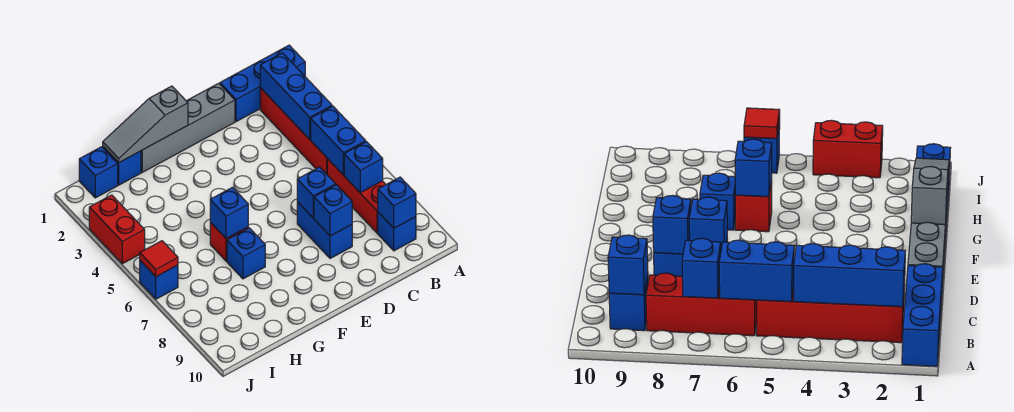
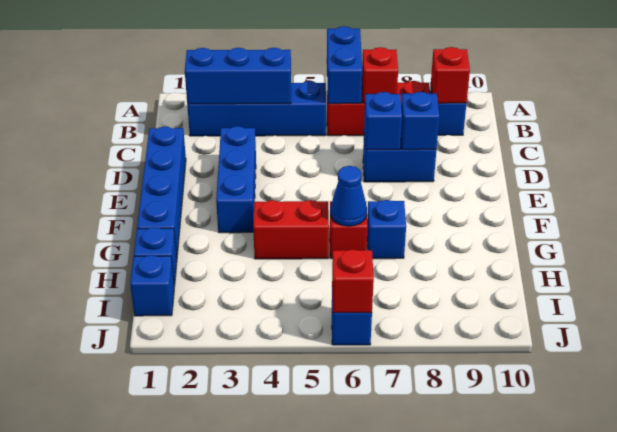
blue 1x3 brick [220,45,305,122] -> blue 1x3 brick moved to [216,126,256,233]
red 1x4 brick [260,88,327,174] -> blue 1x4 brick [187,81,326,136]
blue 1x2 brick [311,106,366,175] -> blue 1x2 brick turned to [327,26,362,104]
blue 1x1 brick [344,142,383,193] -> red 1x1 brick [362,47,398,103]
blue 1x1 brick [378,177,416,228] -> red 1x1 brick [431,47,470,103]
grey 1x4 brick [141,83,235,172] -> blue 1x4 brick [137,126,186,255]
grey 1x3 slope [103,86,188,162] -> none
blue 1x1 brick [210,187,248,239] -> blue 1x1 cone [330,166,367,226]
red 1x2 brick [89,195,145,264] -> red 1x2 brick moved to [253,200,329,259]
red 1x1 tile [140,241,178,277] -> red 1x1 brick [332,249,374,313]

